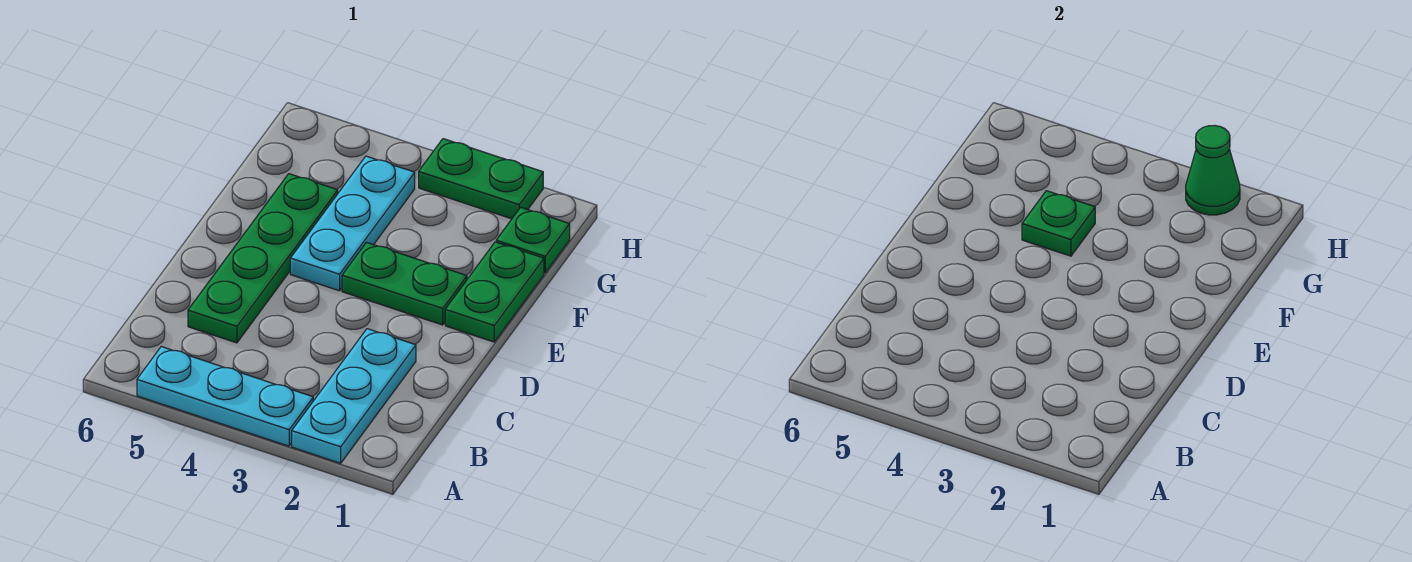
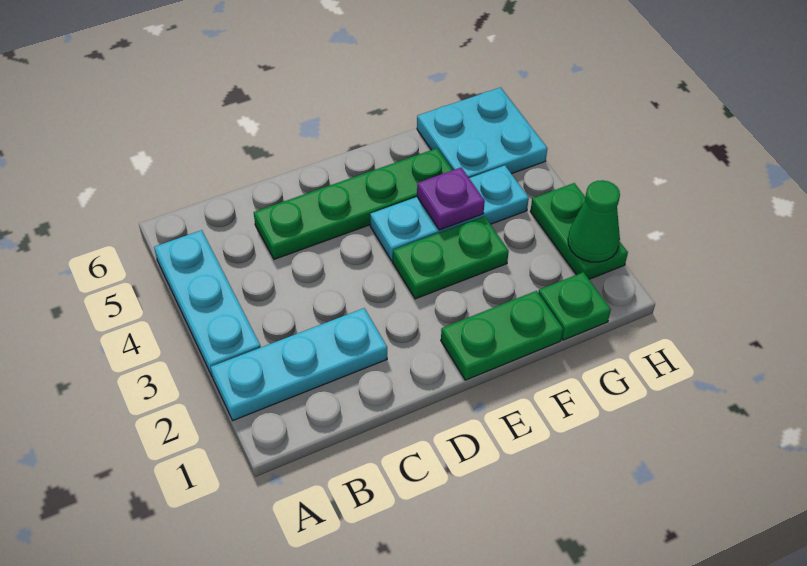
green 1x2 plate [342,242,467,325] -> green 1x2 plate turned to [393,216,509,299]
green 1x1 plate [1022,191,1095,256] -> purple 1x1 plate [417,168,485,230]
none -> cyan 2x2 plate [417,87,547,178]

